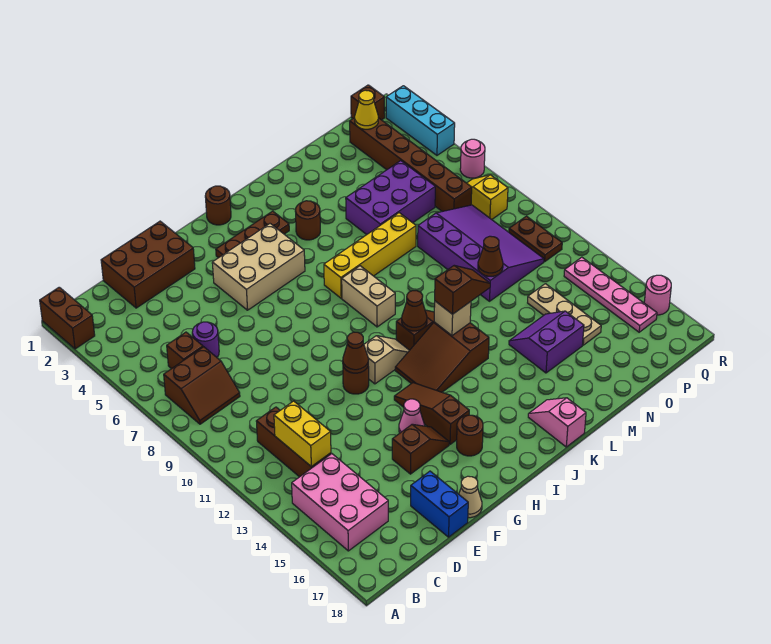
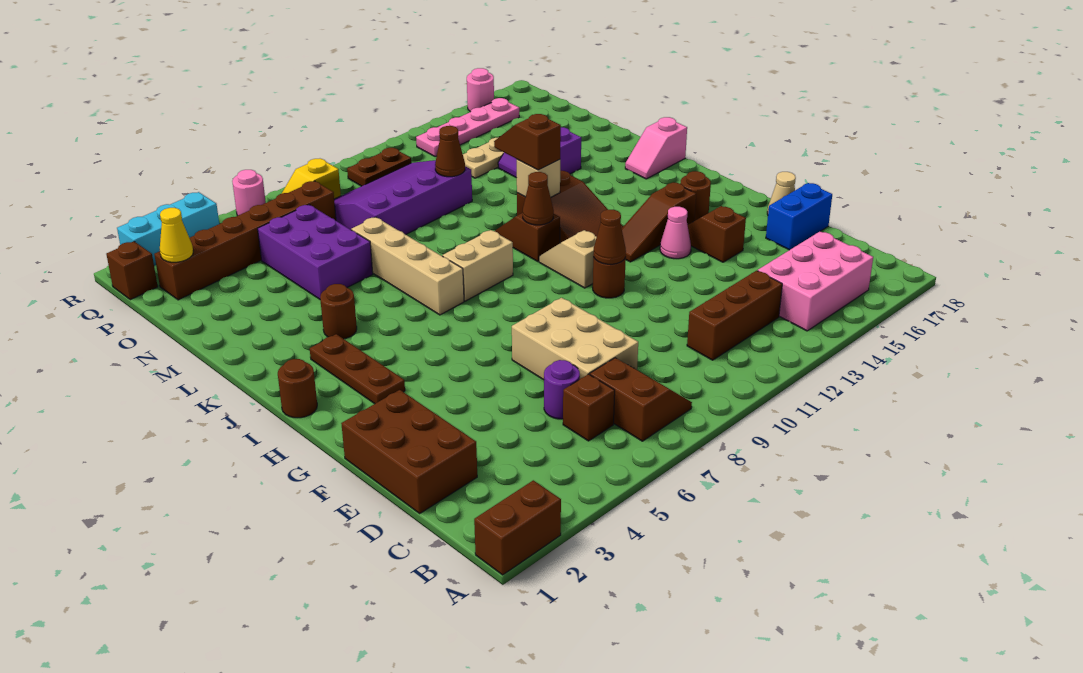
yellow 1x2 brick [274,401,331,467] -> none
tan 2x3 brick [212,224,305,310] -> tan 2x3 brick moved to [512,298,638,380]
yellow 1x4 brick [324,213,416,298] -> tan 1x4 brick [351,217,464,315]

